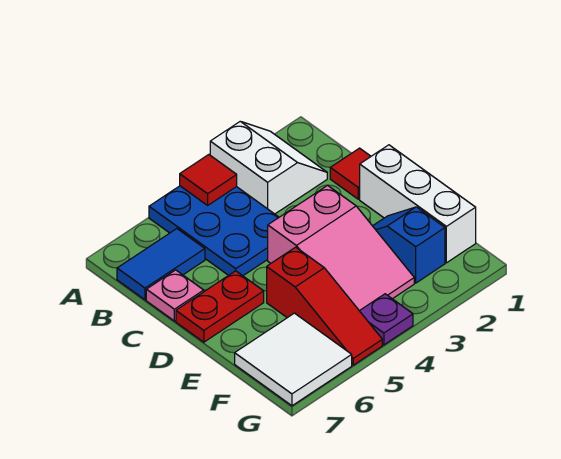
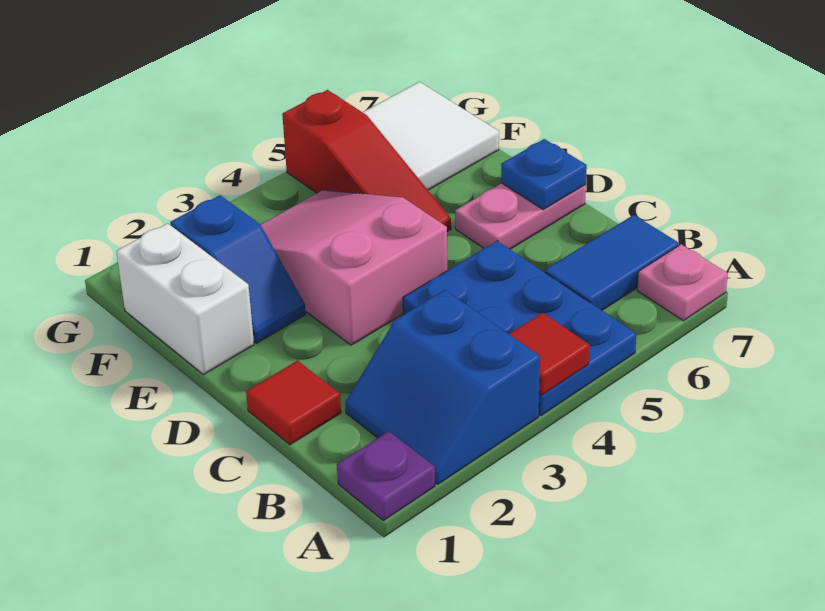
white 2x2 slope [210,121,327,214] -> blue 2x2 slope [345,290,540,484]
pink 1x1 plate [146,270,204,321] -> pink 1x1 plate moved to [637,244,728,321]
white 1x3 brick [360,145,476,263] -> white 1x2 brick [116,223,254,375]
red 1x2 plate [176,271,264,342] -> pink 1x2 plate [455,183,586,249]
none -> blue 1x1 plate [501,139,587,209]
red 1x3 slope [267,247,382,365] -> red 1x3 slope turned to [282,90,451,232]
purple 1x1 plate [360,294,413,345] -> purple 1x1 plate moved to [337,431,435,521]

